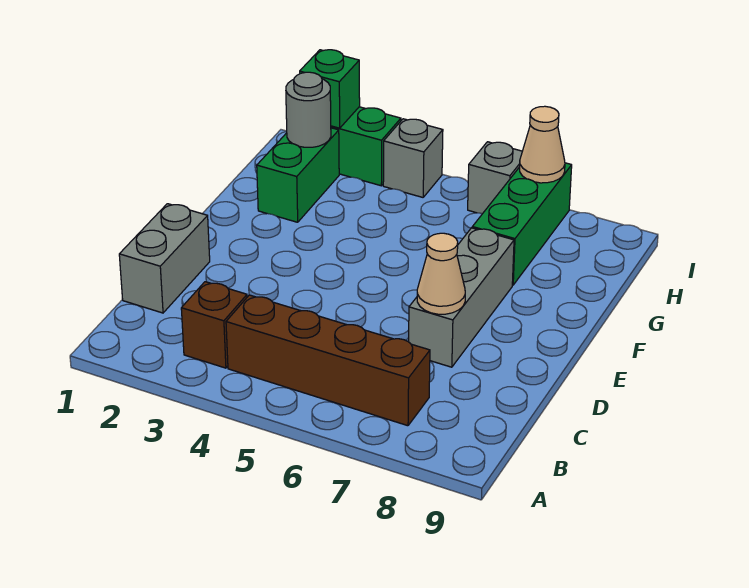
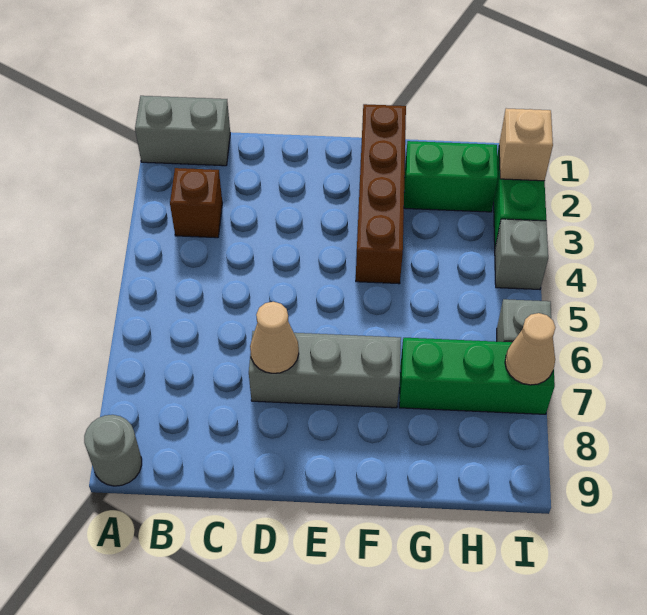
brown 1x4 brick [226,295,430,426] -> brown 1x4 brick moved to [356,104,406,284]
grey 1x2 brick [119,204,210,313] -> grey 1x2 brick moved to [135,96,230,166]
grey 1x1 round brick [286,72,331,147] -> grey 1x1 round brick moved to [84,415,142,486]
green 1x1 brick [300,50,360,128] -> tan 1x1 brick [499,108,553,181]

